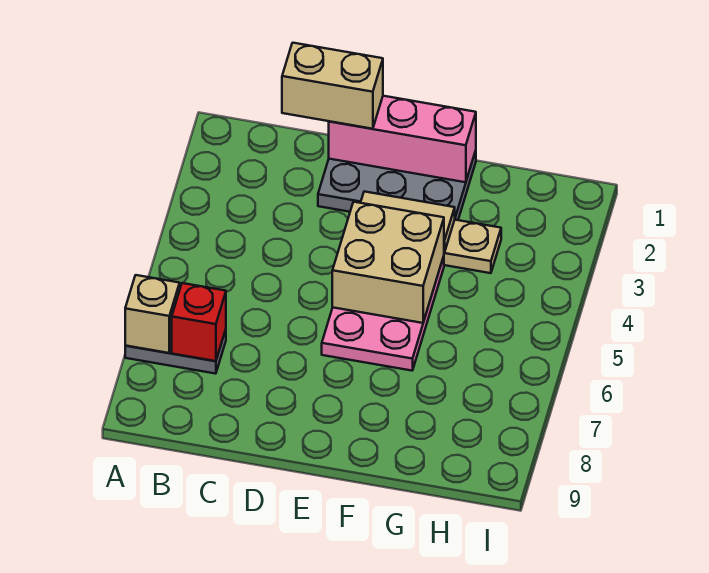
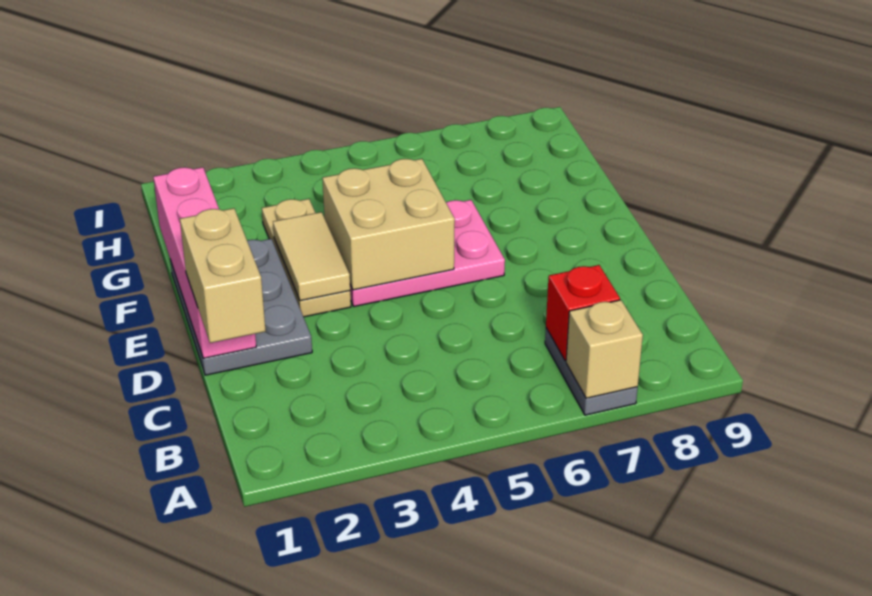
pink 1x3 brick [329,96,476,182] -> pink 1x4 brick [153,167,256,358]

